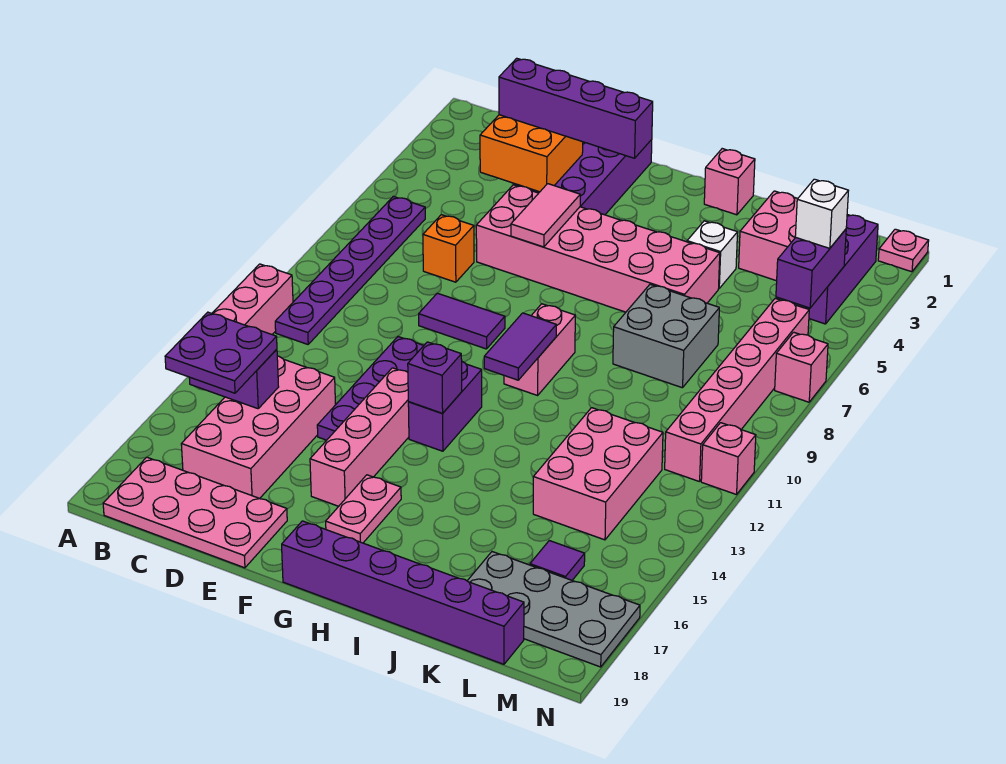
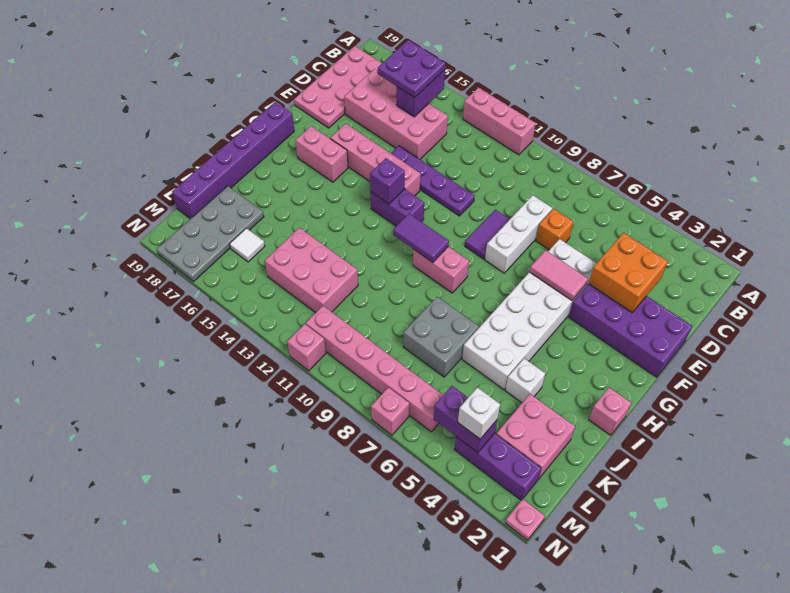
purple 1x6 plate [275,196,425,344] -> none
purple 1x4 brick [499,58,653,158] -> none
none -> white 1x3 brick [485,195,552,273]
pink 2x6 brick [476,185,720,312] -> white 2x6 brick [462,239,597,390]
pink 1x2 plate [326,475,401,543] -> pink 1x2 brick [295,126,348,182]
purple 1x1 tile [530,541,585,580] -> white 1x1 tile [230,228,265,262]

